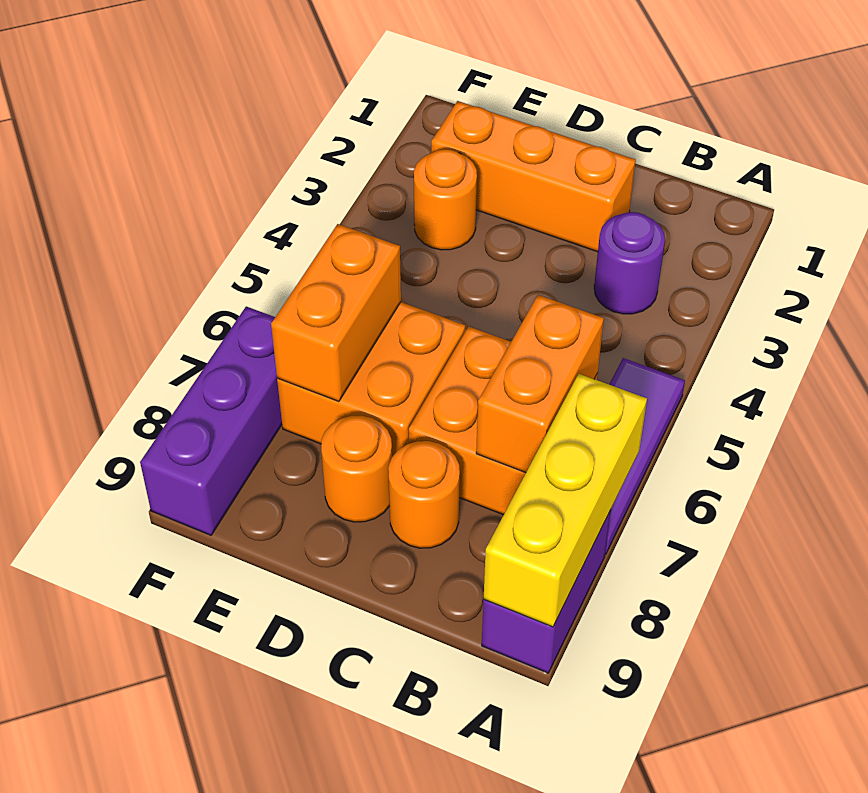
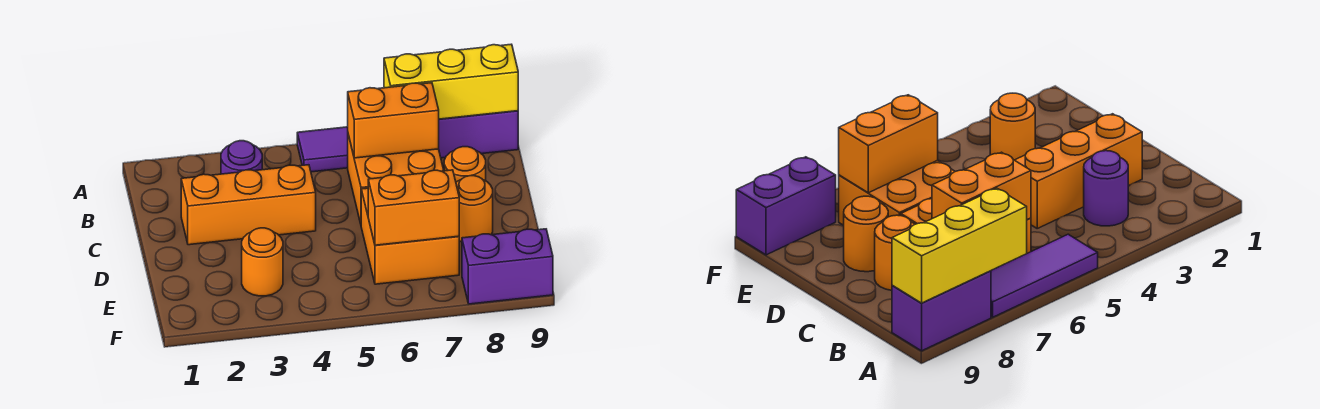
orange 1x3 brick [431,101,636,252] -> orange 1x3 brick turned to [181,165,316,245]
purple 1x3 brick [140,306,282,535] -> purple 1x2 brick [462,229,553,304]

